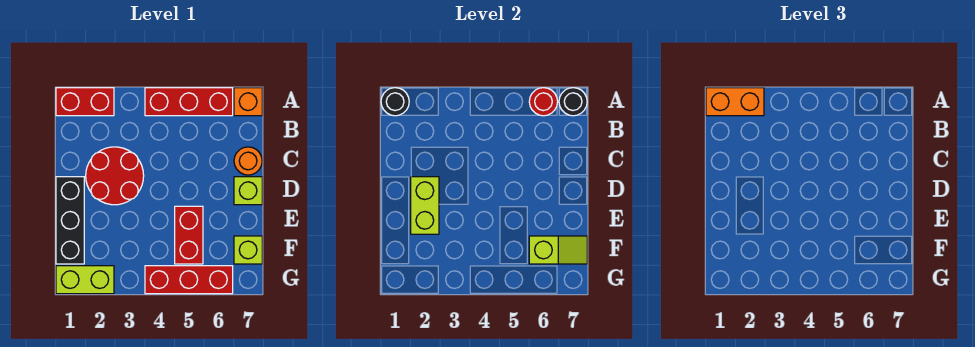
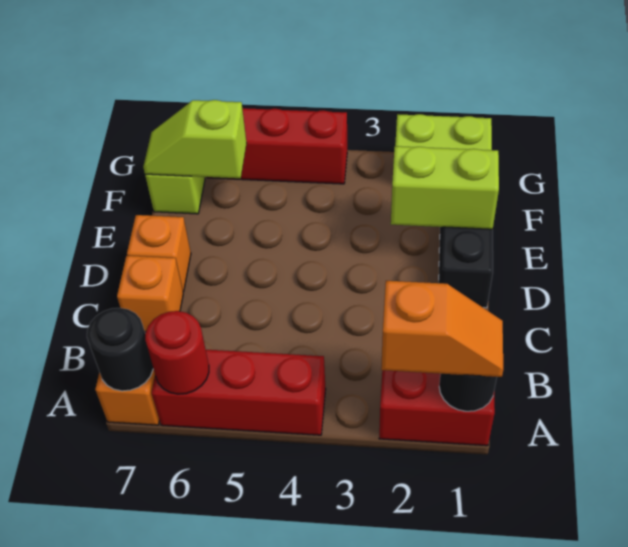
orange 1x2 brick [706,88,764,116] -> orange 1x2 slope [381,281,503,377]
red 2x2 round brick [86,147,144,205] -> none
orange 1x1 round brick [234,147,262,175] -> orange 1x1 brick [117,256,183,332]
lime 1x2 brick [411,177,439,234] -> lime 1x2 brick turned to [391,146,499,229]
lime 1x1 brick [234,177,262,205] -> orange 1x1 brick [127,215,191,292]
red 1x2 brick [175,206,203,264] -> none

